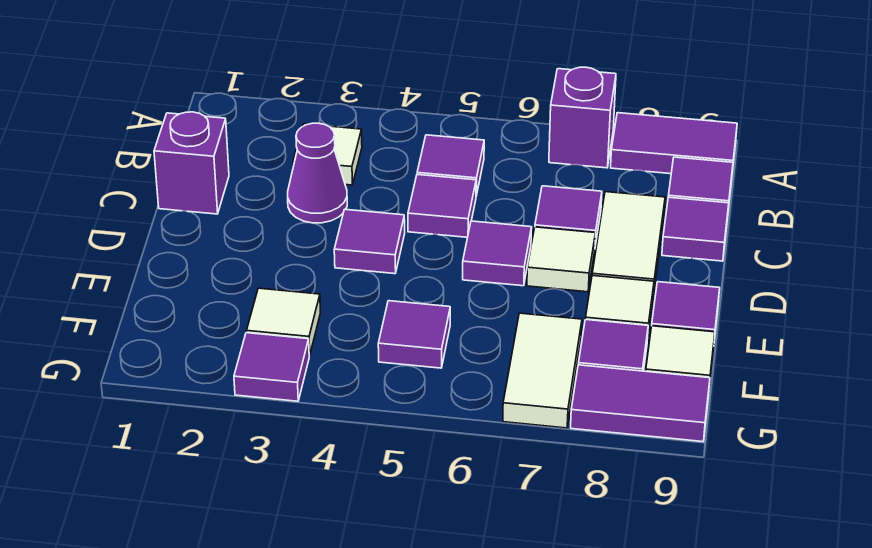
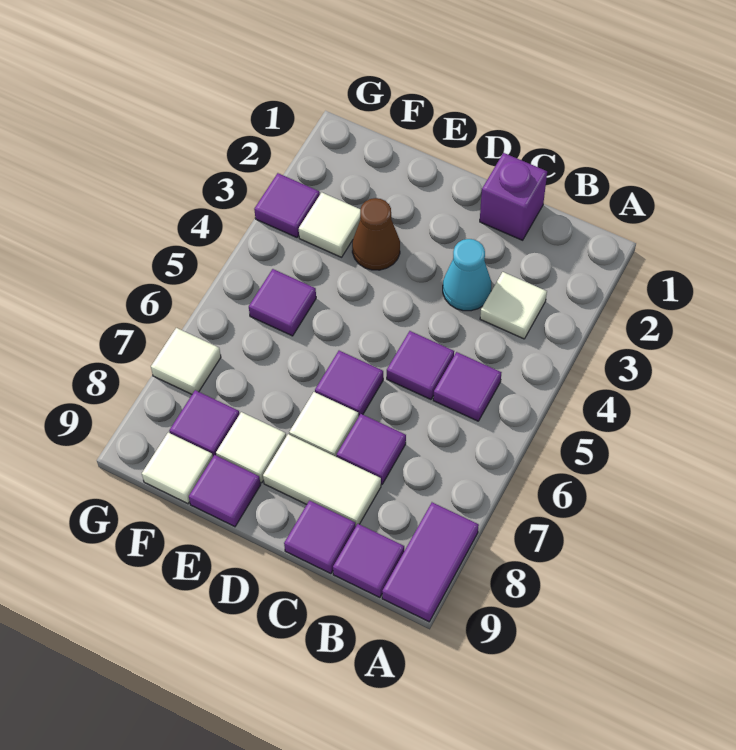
purple 1x1 brick [549,67,616,168] -> none
purple 1x1 cone [288,123,347,223] -> cyan 1x1 cone [443,239,491,311]
purple 1x1 tile [334,209,405,274] -> none
none -> brown 1x1 cone [352,198,400,270]
white 1x2 tile [503,313,582,428] -> white 1x1 tile [151,328,221,394]
purple 1x2 tile [571,365,710,442] -> none

